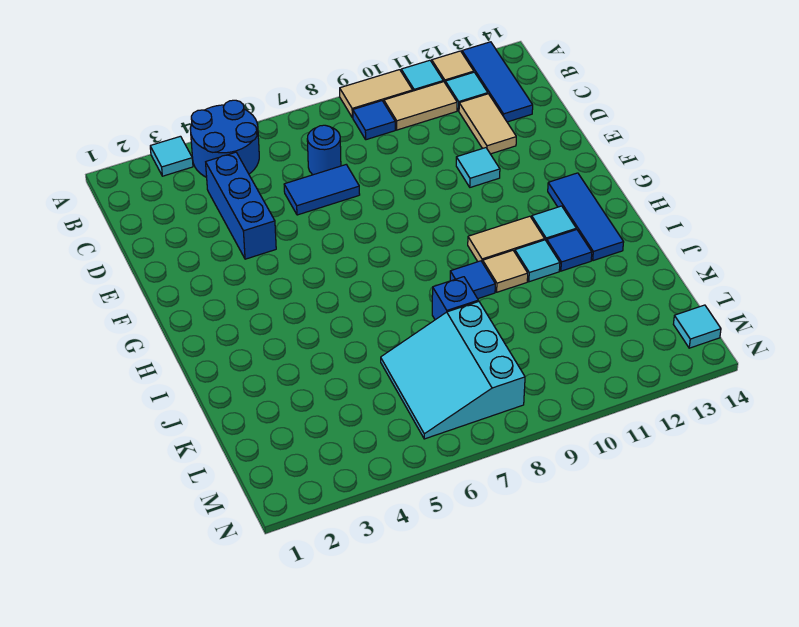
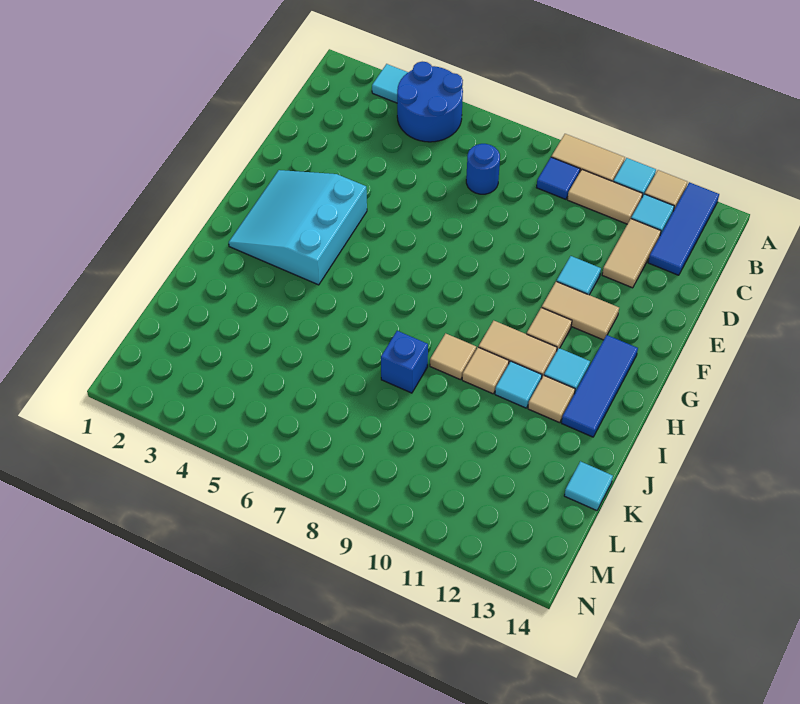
blue 1x3 brick [206,152,276,259] -> none
blue 1x2 tile [284,165,360,215] -> none
none -> tan 1x2 tile [542,281,619,340]
none -> tan 1x1 tile [527,307,572,350]
blue 1x1 tile [450,261,495,299] -> tan 1x1 tile [430,333,476,380]
blue 1x1 tile [547,229,592,271] -> tan 1x1 tile [528,376,575,423]
cyan 3x3 slope [381,301,525,439] -> cyan 3x3 slope moved to [229,170,367,285]
cyan 1x1 tile [673,305,721,348] -> cyan 1x1 tile moved to [564,461,613,511]

